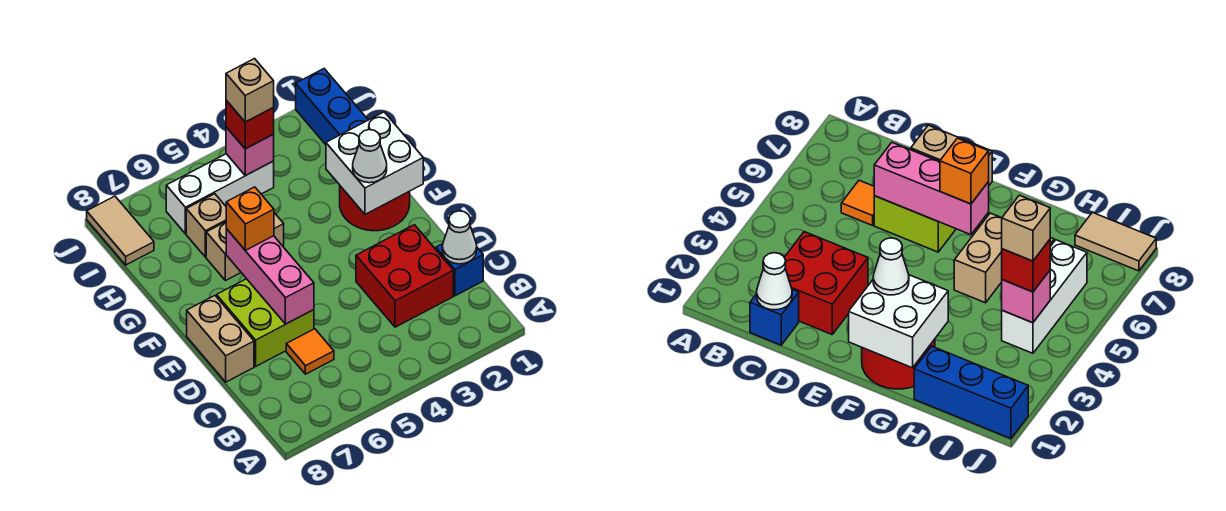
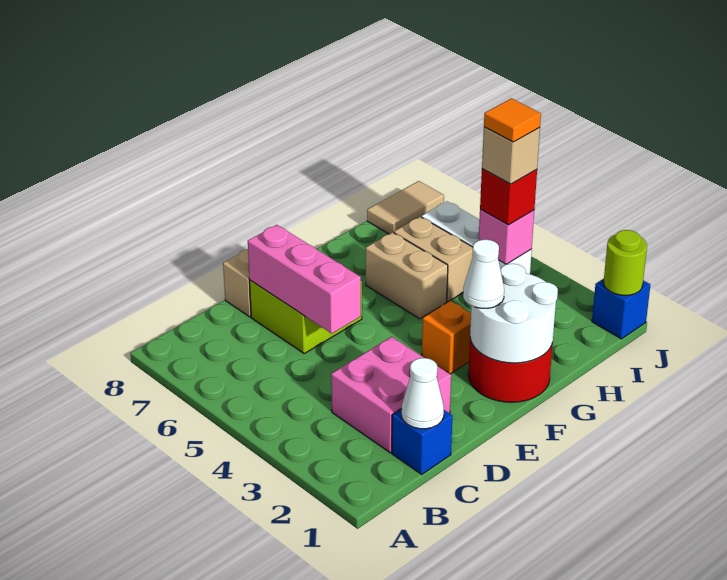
red 2x2 brick [356,225,453,327] -> pink 2x2 brick [331,337,451,453]
orange 1x1 tile [286,329,334,374] -> orange 1x1 tile moved to [484,98,541,142]
pink 1x3 brick [226,229,314,324] -> pink 1x3 brick turned to [248,225,361,333]
white 2x2 brick [326,112,423,214] -> white 2x2 round brick [470,264,558,363]
orange 1x1 brick [226,187,274,250] -> orange 1x1 brick moved to [422,301,471,374]
blue 1x3 brick [296,69,368,145] -> blue 1x1 brick [592,279,650,339]
tan 1x1 brick [186,194,226,257] -> tan 1x2 brick [394,217,473,302]
none -> lime 1x1 round brick [604,230,647,295]

